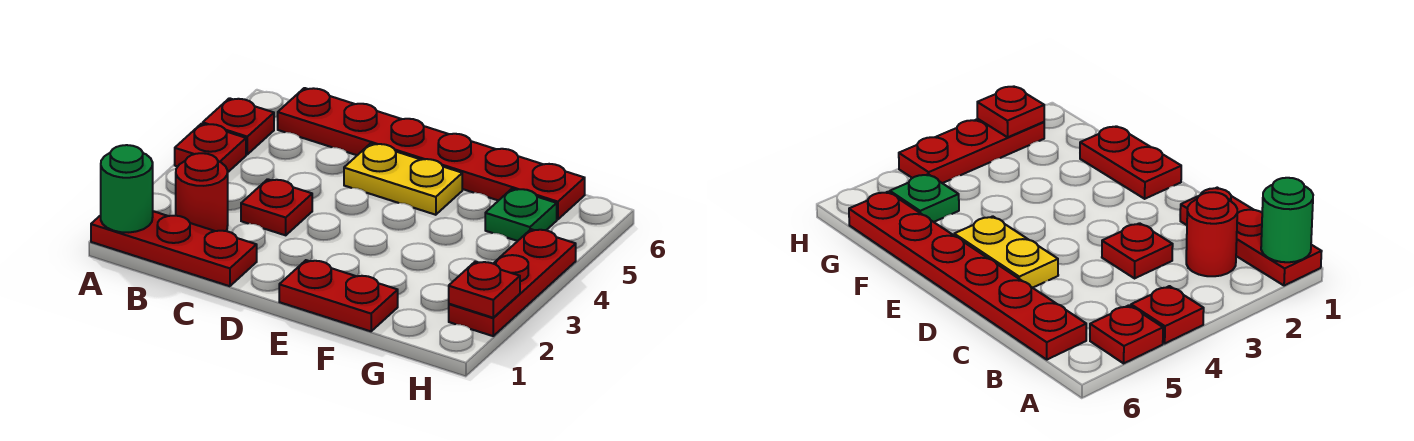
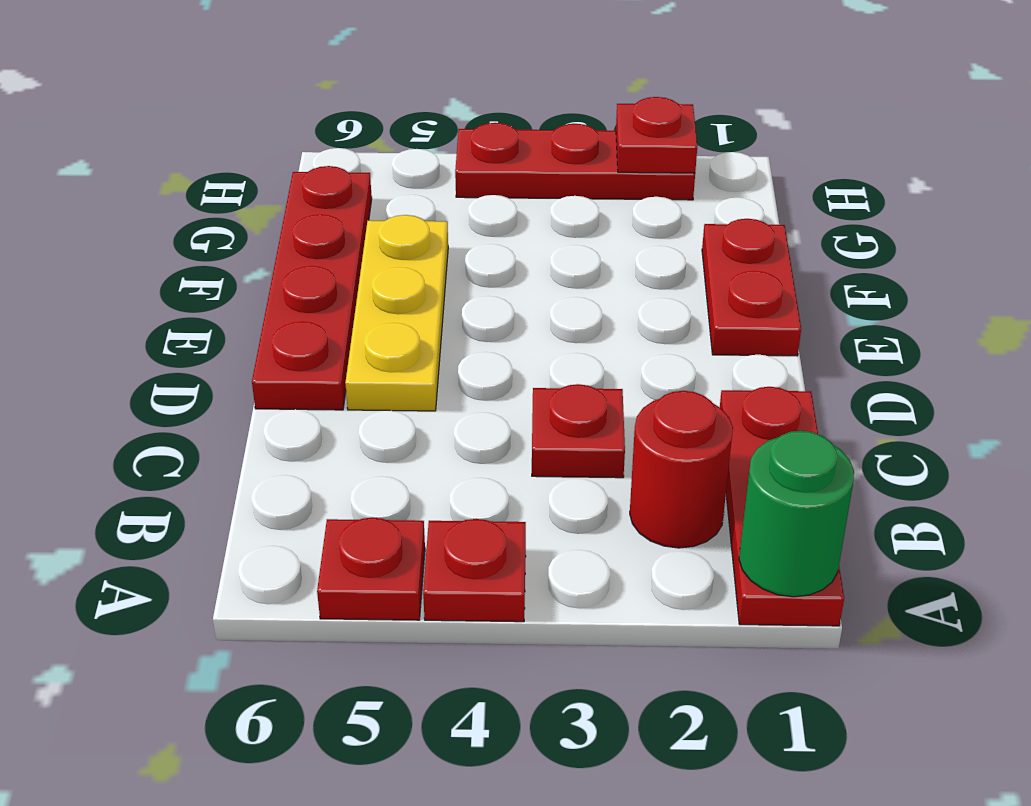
red 1x6 plate [278,88,585,219] -> red 1x4 plate [252,166,372,410]
yellow 1x2 plate [344,143,462,215] -> yellow 1x3 plate [345,215,448,411]
green 1x1 plate [485,189,557,241] -> none

